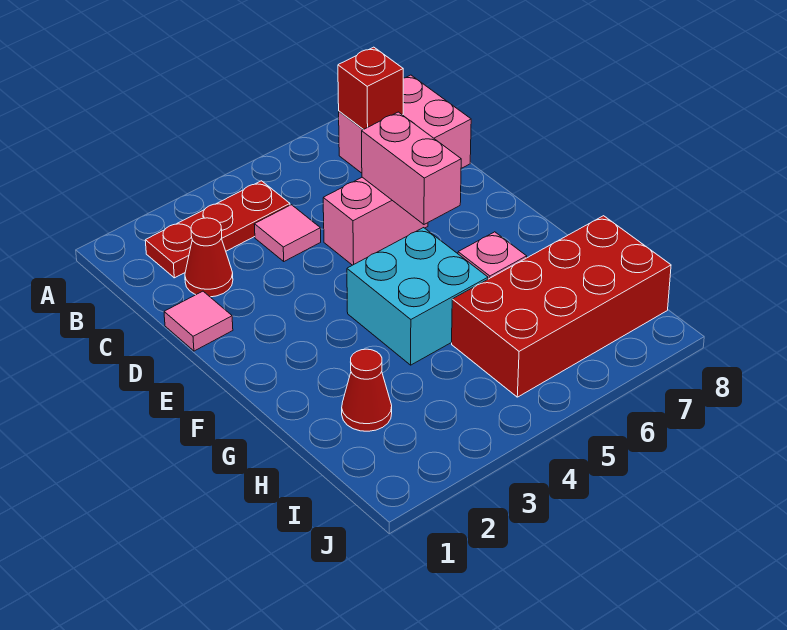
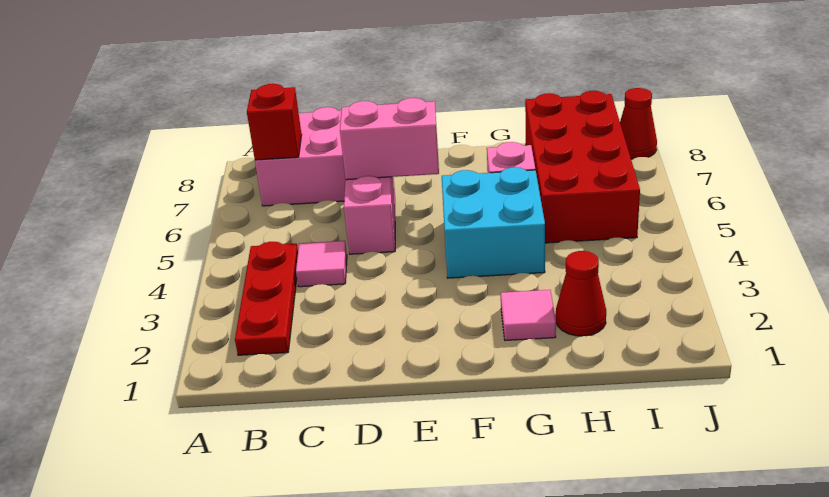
red 1x1 cone [185,218,233,297] -> red 1x1 cone moved to [620,88,657,159]
pink 1x1 tile [164,291,233,351] -> pink 1x1 tile moved to [501,290,556,341]

